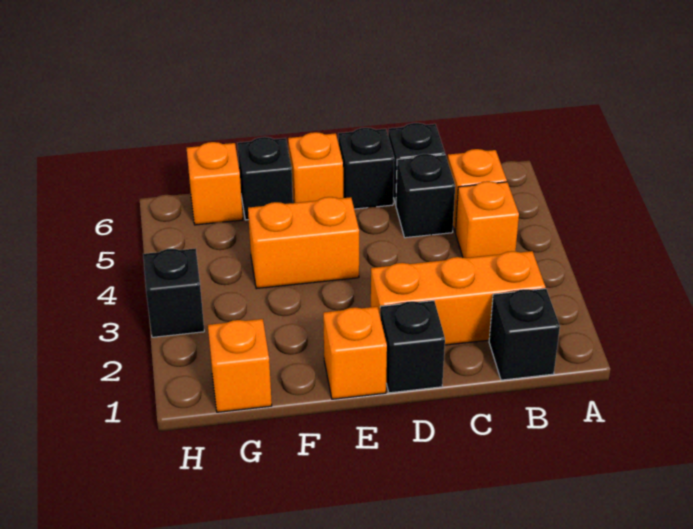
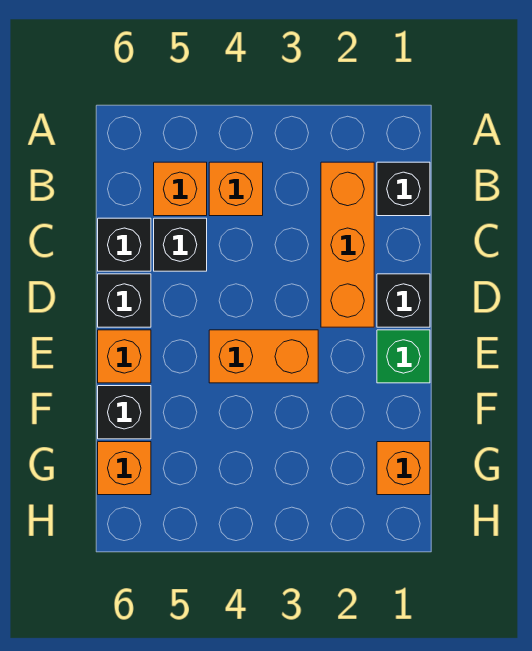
orange 1x1 brick [323,307,387,399] -> green 1x1 brick [377,330,430,383]
orange 1x2 brick [248,197,359,289] -> orange 1x2 brick turned to [209,330,318,383]
black 1x1 brick [143,248,204,337] -> none

